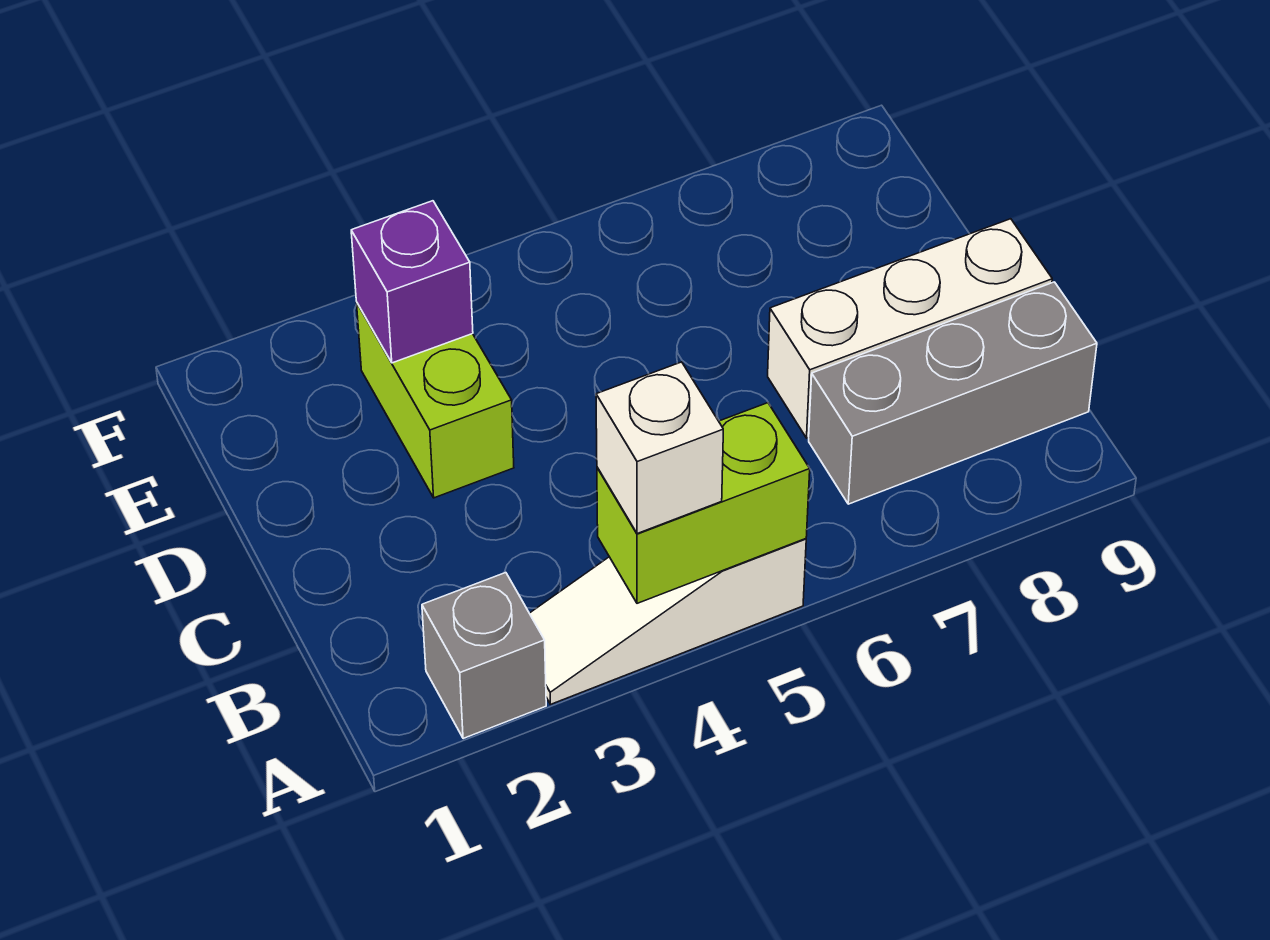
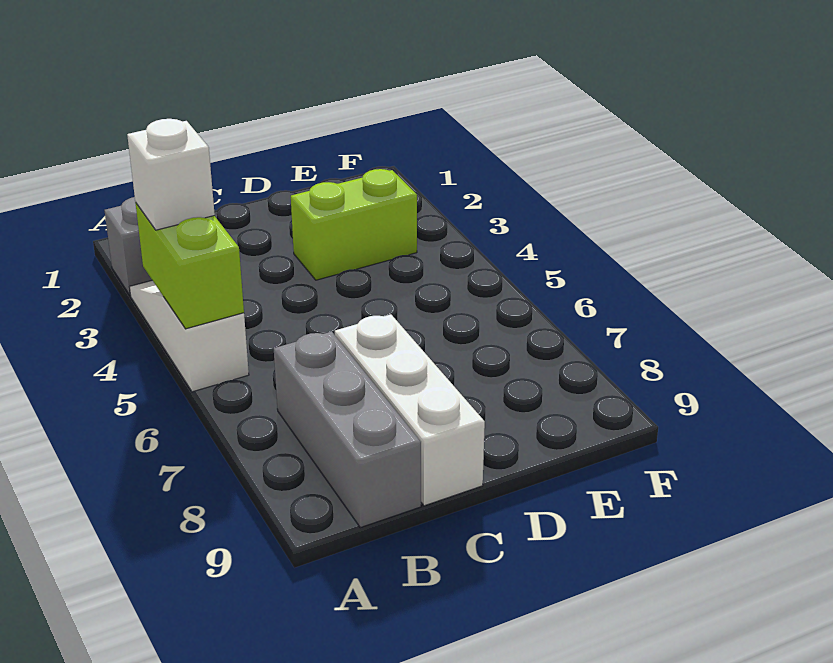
purple 1x1 brick [351,201,473,363] -> none

